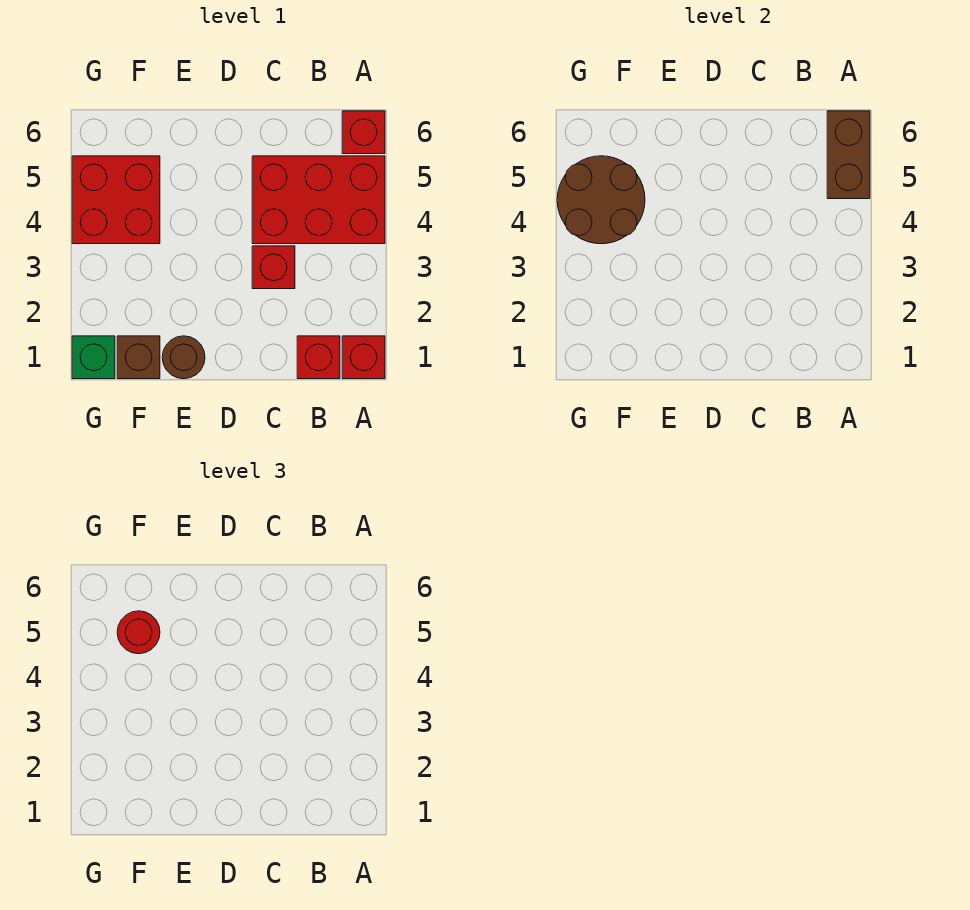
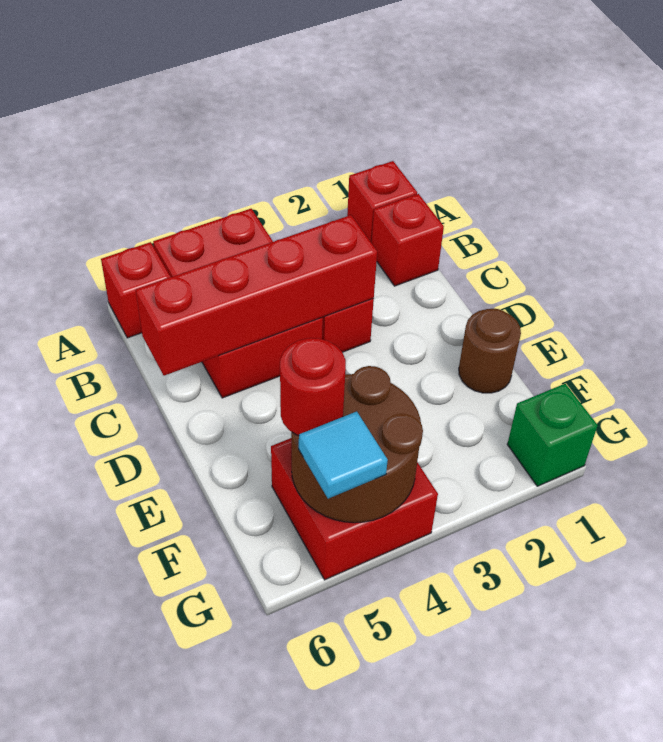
brown 1x2 brick [827,111,870,199] -> none
none -> red 1x4 brick [136,215,377,376]
brown 1x1 brick [117,336,160,379] -> none
none -> cyan 1x1 tile [299,411,388,499]

